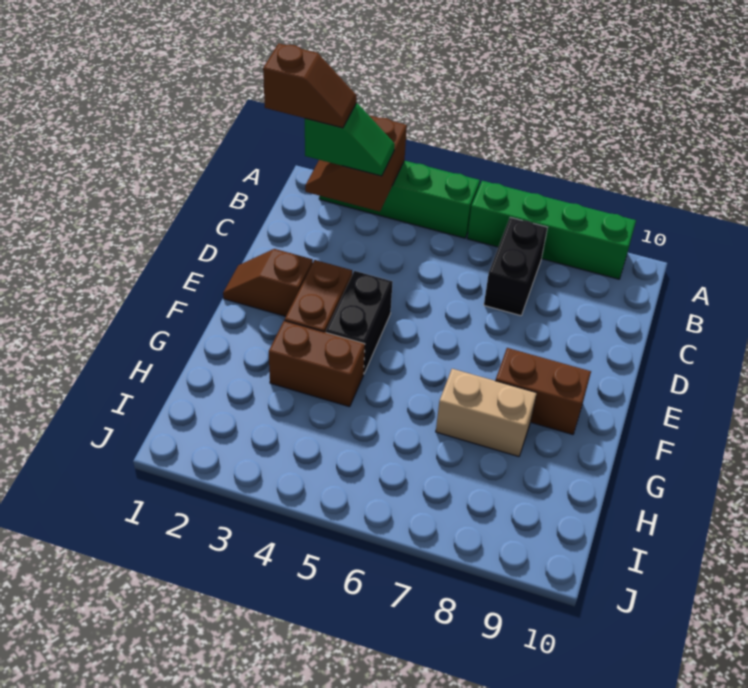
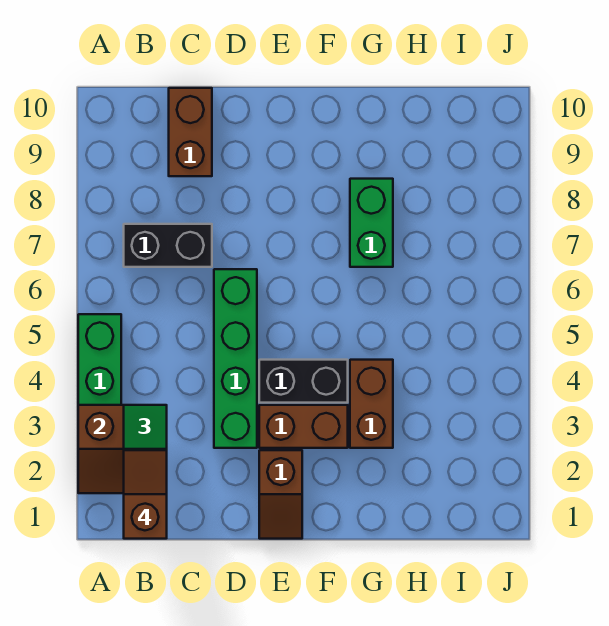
green 1x4 brick [467,181,636,279] -> green 1x4 brick moved to [214,269,257,448]
brown 1x2 brick [495,348,591,435] -> brown 1x2 brick moved to [169,88,212,176]
tan 1x2 brick [436,369,537,457] -> green 1x2 brick [350,179,393,267]

